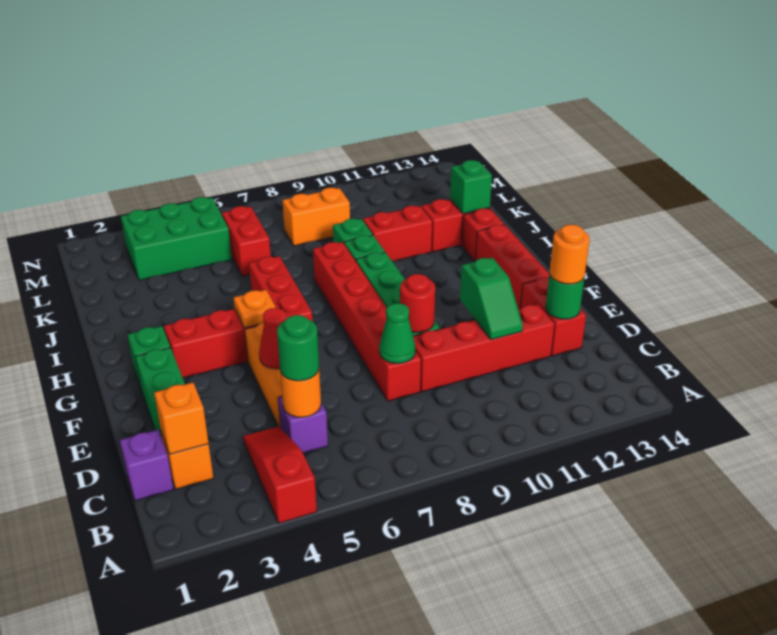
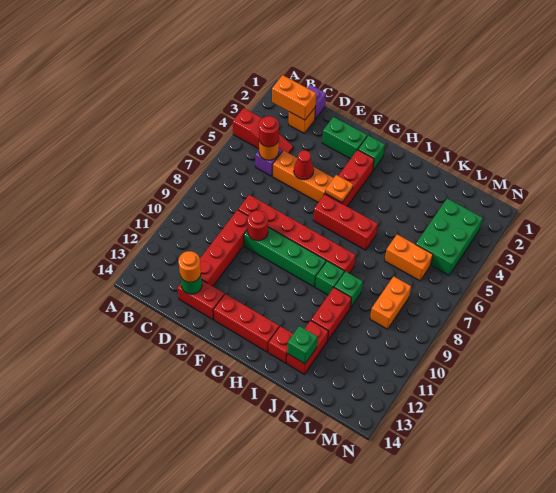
orange 1x1 brick [154,382,209,454] -> orange 1x2 brick [272,75,316,120]
green 1x1 round brick [277,315,319,381] -> red 1x1 round brick [259,116,279,147]
green 1x1 cone [379,303,415,364] -> none
green 1x2 slope [460,258,523,340] -> none
red 1x2 brick [222,206,271,276] -> orange 1x2 brick [385,235,433,281]

